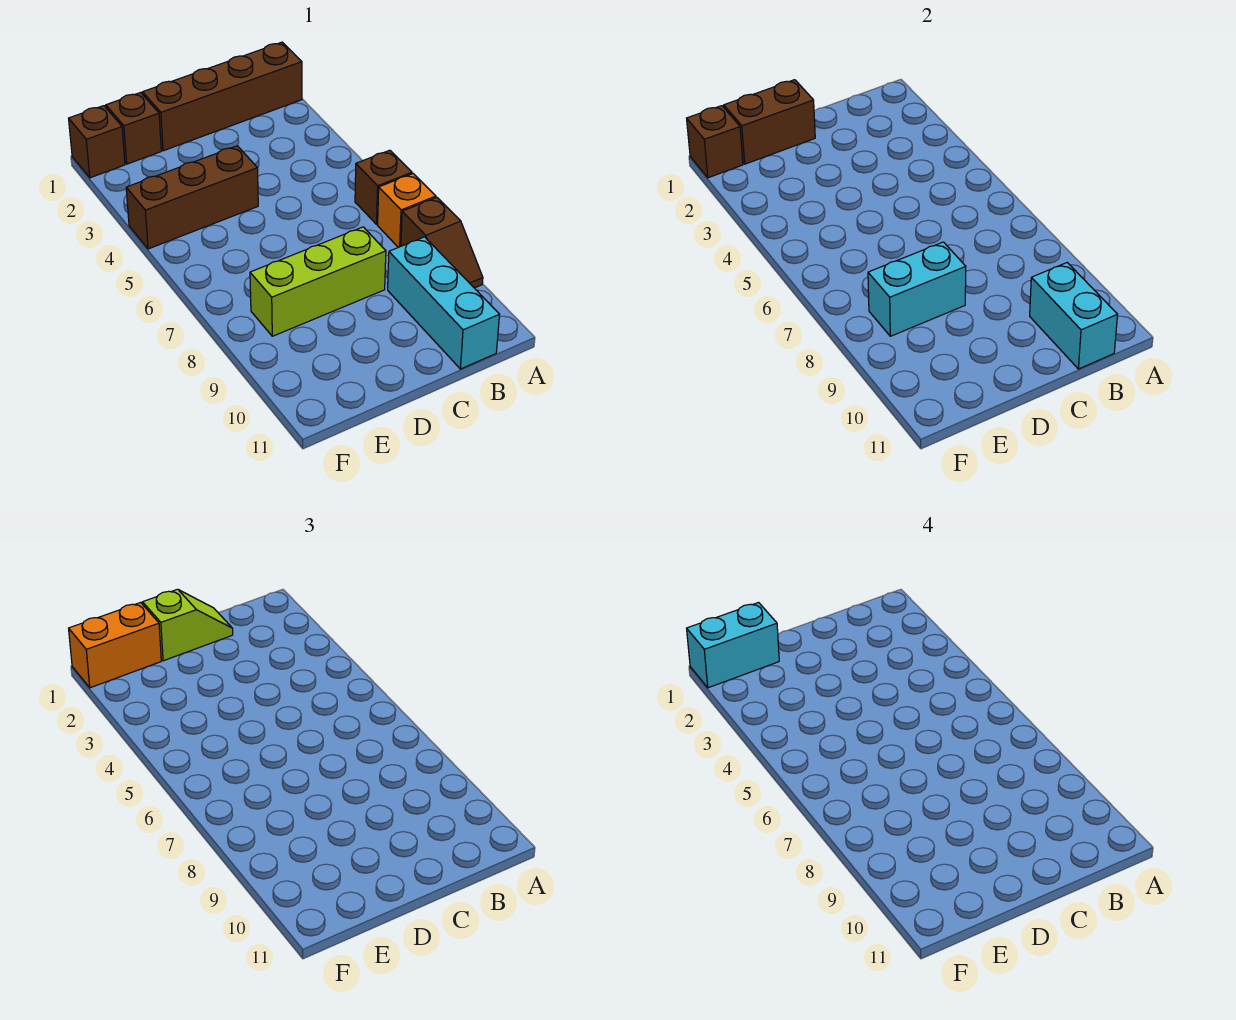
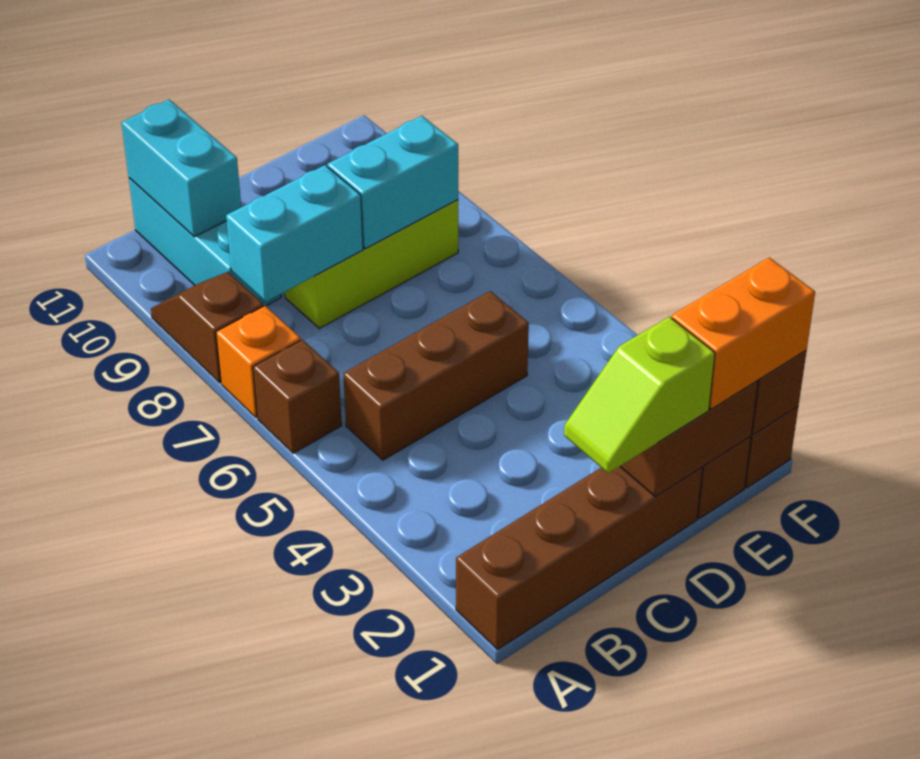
brown 1x3 brick [126,146,258,249] -> brown 1x3 brick moved to [343,291,529,460]
cyan 1x2 brick [687,603,779,688] -> cyan 1x2 brick moved to [226,165,363,302]

